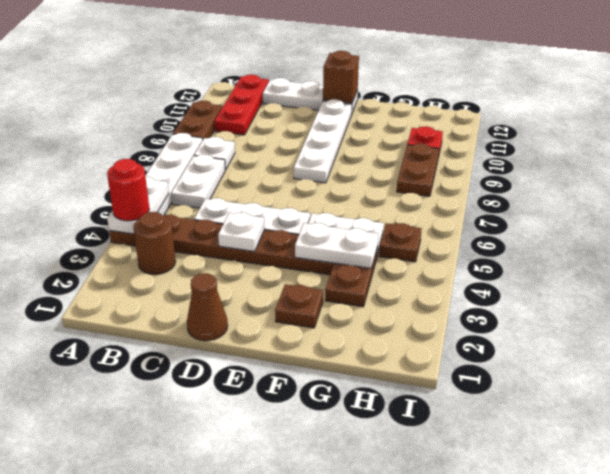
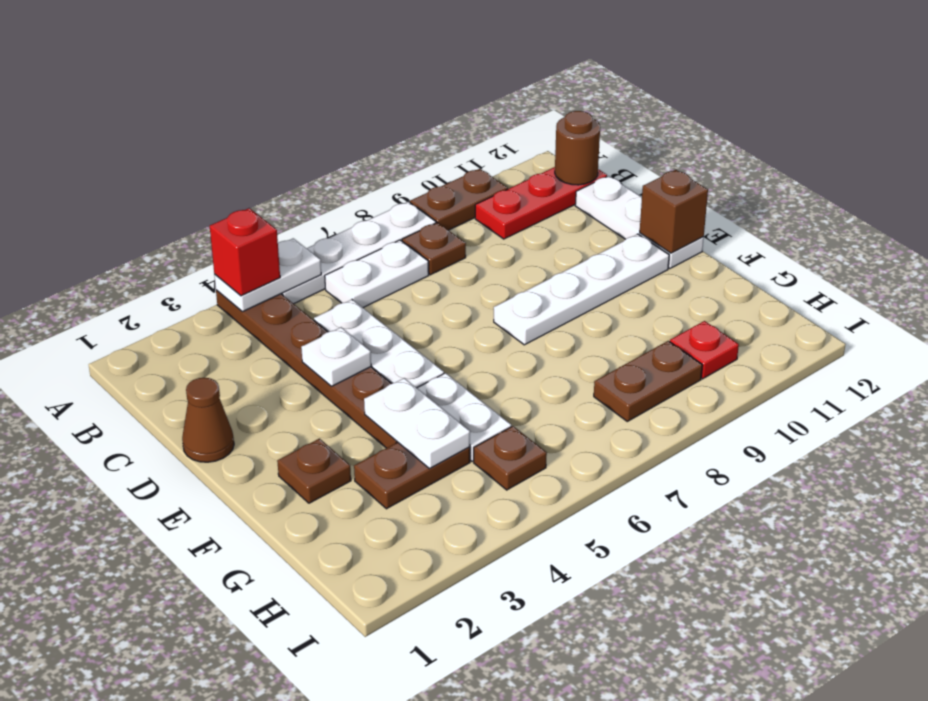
red 1x1 round brick [107,159,149,221] -> red 1x1 brick [210,208,280,296]
brown 1x1 round brick [133,212,176,274] -> brown 1x1 round brick moved to [555,111,600,185]
white 1x1 plate [194,137,235,170] -> brown 1x1 plate [402,222,466,275]

